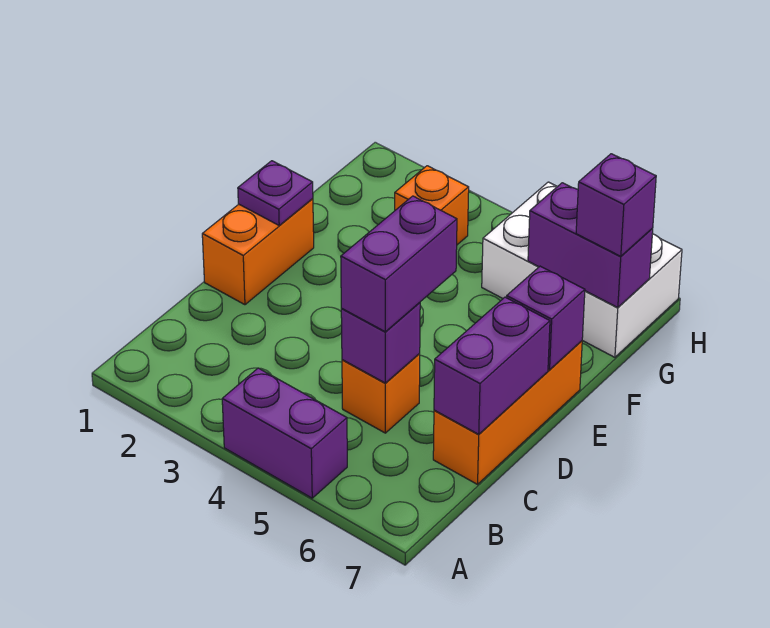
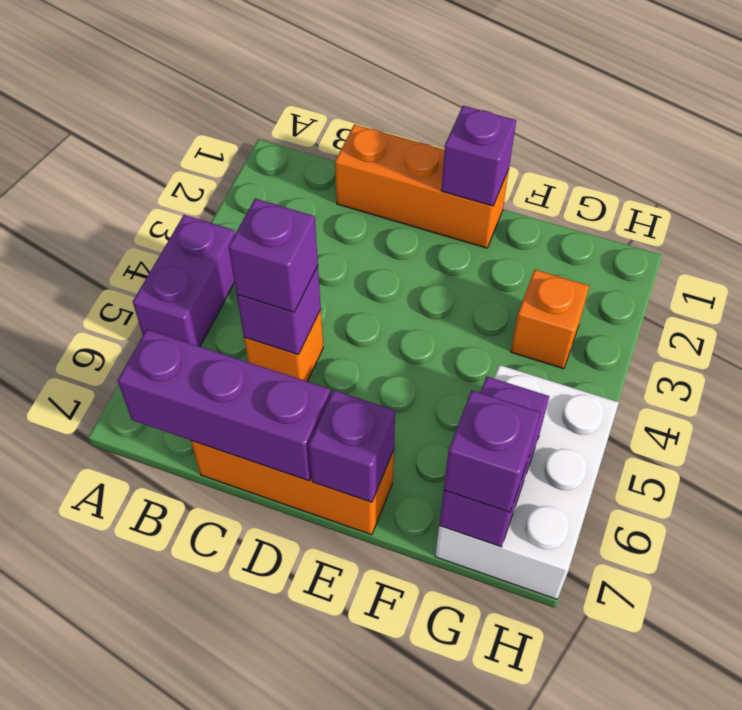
purple 1x2 brick [341,196,457,332] -> purple 1x1 brick [229,199,318,312]
purple 1x2 brick [434,297,550,434] -> purple 1x3 brick [118,329,331,481]
orange 1x2 brick [202,199,314,305] -> orange 1x3 brick [335,124,509,248]
purple 1x1 plate [238,161,313,226] -> purple 1x1 brick [441,106,516,206]

